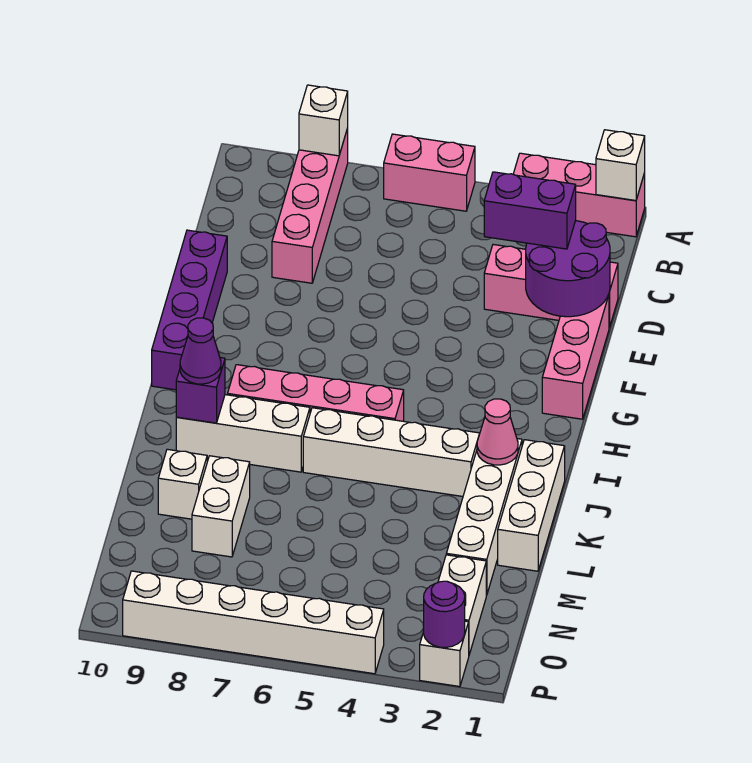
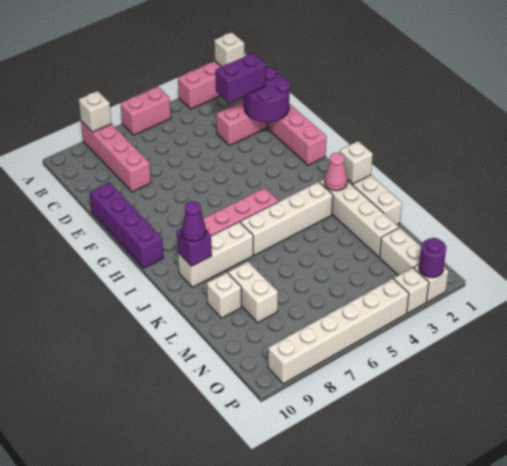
none -> white 1x1 brick [340,141,373,184]
none -> white 1x1 brick [394,268,429,313]

